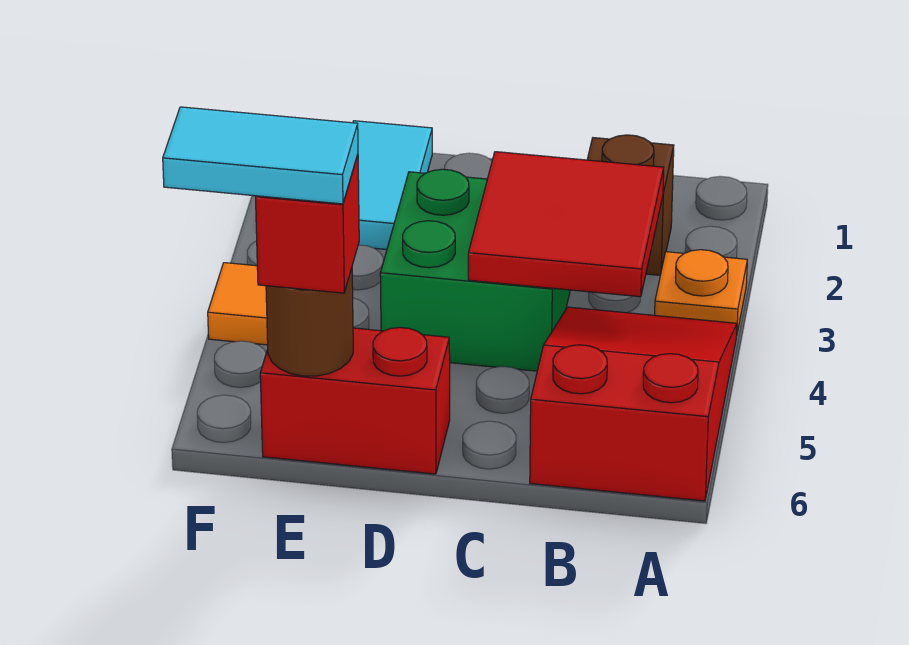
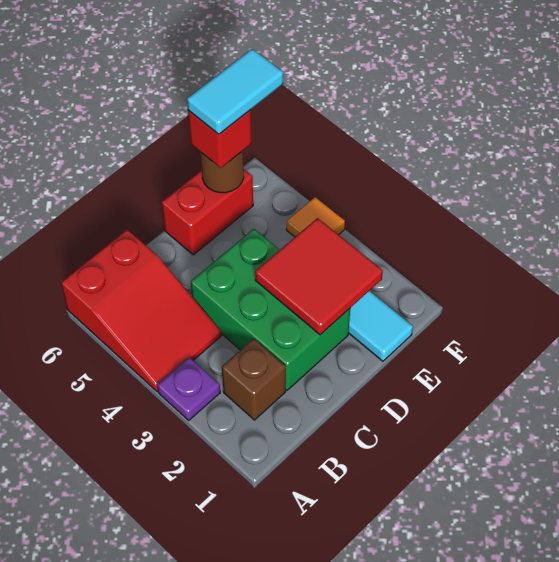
orange 1x1 plate [655,250,747,333] -> purple 1x1 plate [157,357,220,420]
red 2x2 tile [468,152,664,297] -> red 2x2 tile moved to [255,218,383,335]
green 2x2 brick [380,169,570,371] -> green 2x3 brick [191,229,350,390]

